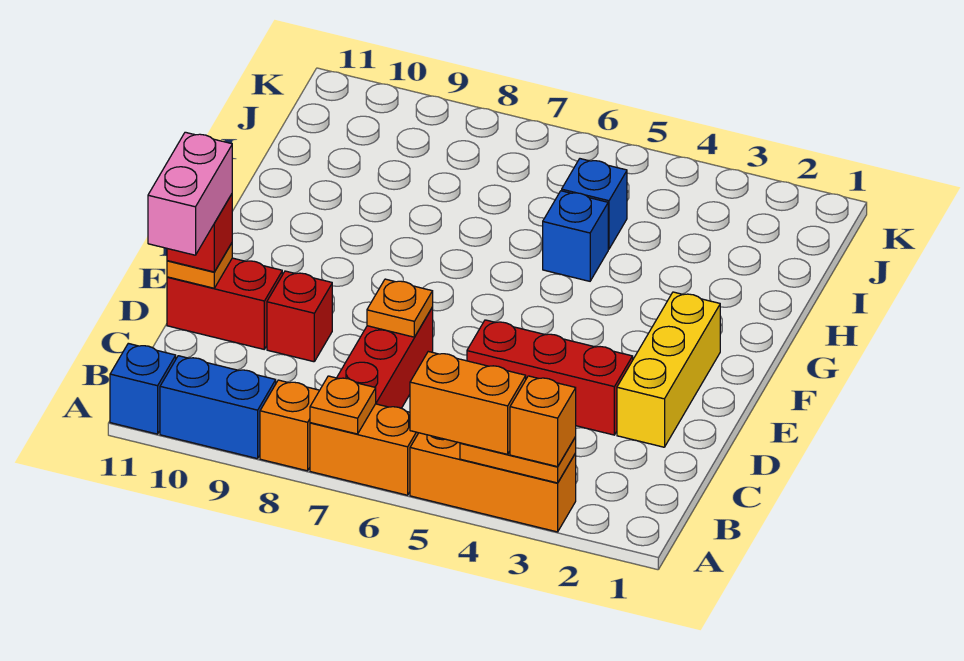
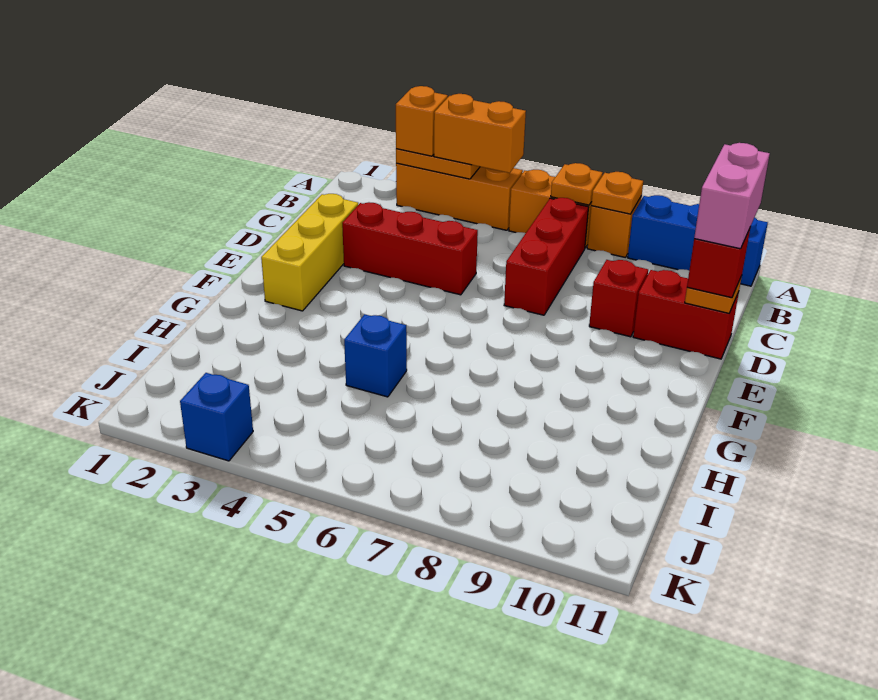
orange 1x1 plate [367,279,433,337] -> orange 1x1 plate moved to [591,172,643,214]
blue 1x1 brick [562,159,627,249] -> blue 1x1 brick moved to [180,373,253,461]

